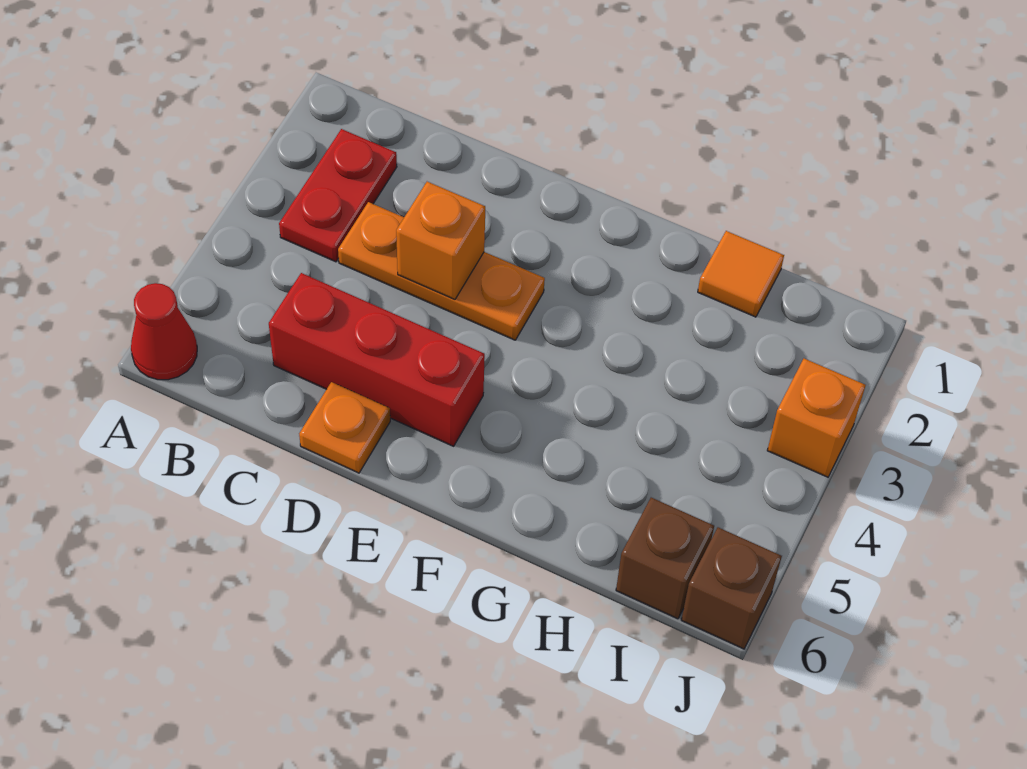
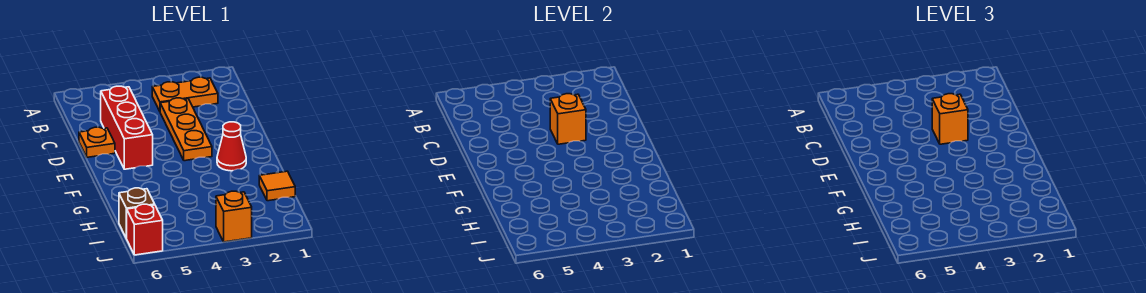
red 1x1 cone [131,283,197,380] -> red 1x1 cone moved to [217,122,246,171]
red 1x2 plate [279,129,397,262] -> orange 1x2 plate [152,77,218,111]
none -> orange 1x1 brick [932,94,968,144]
brown 1x1 brick [682,527,782,649] -> red 1x1 brick [127,204,163,255]

